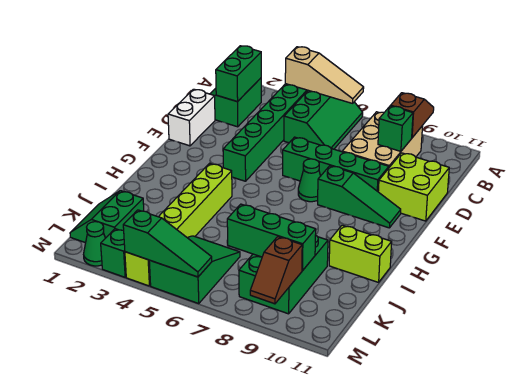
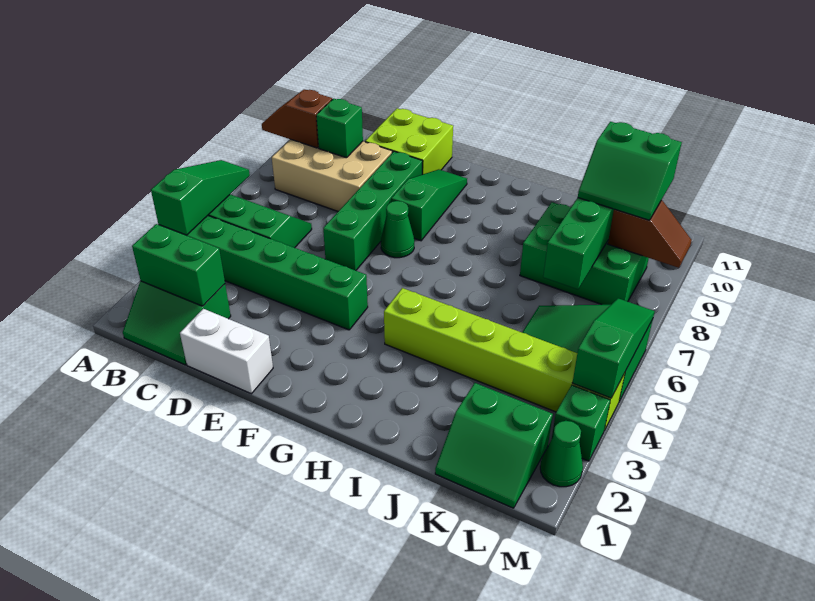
tan 1x3 slope [285,47,364,103] -> green 1x3 slope [151,160,250,235]
lime 1x2 brick [329,225,392,282] -> none
none -> green 2x2 slope [578,122,682,220]

